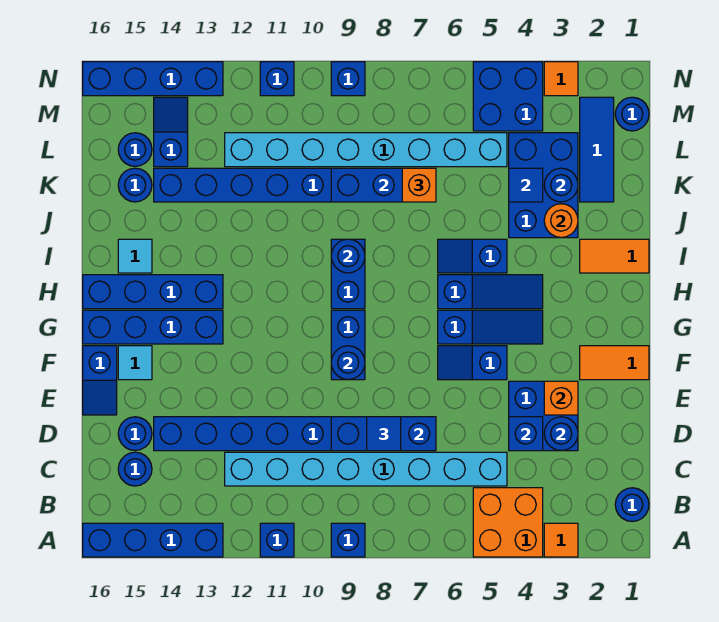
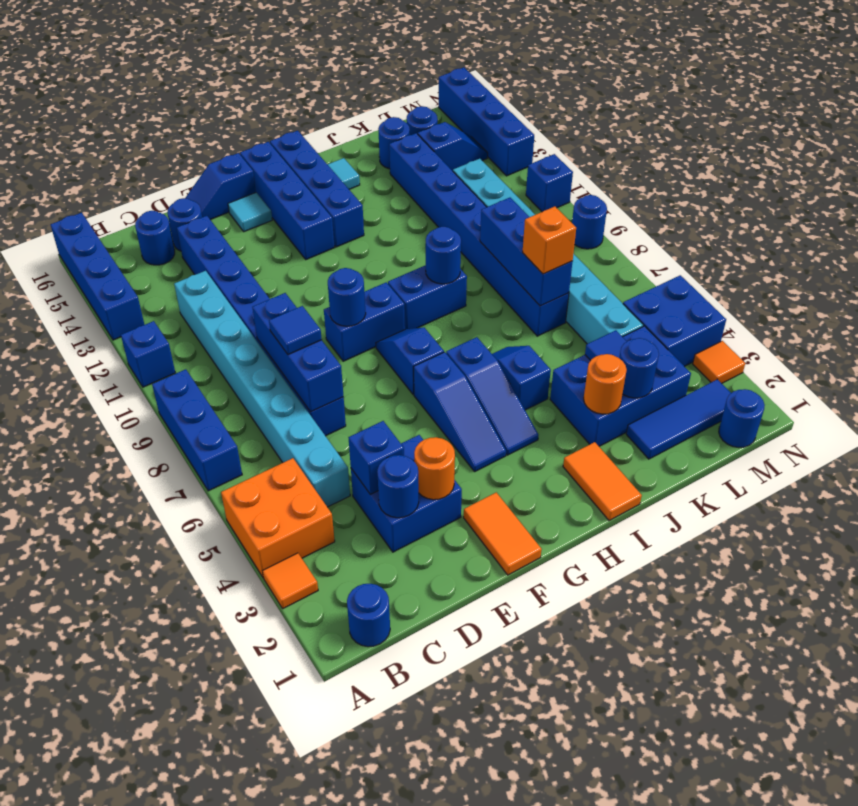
blue 1x1 brick [331,523,365,557] -> blue 1x3 brick [152,369,242,491]
orange 1x1 brick [544,381,578,415] -> orange 1x1 round brick [414,437,455,500]
blue 1x2 slope [438,346,507,380] -> blue 1x2 slope moved to [376,328,444,394]
blue 1x1 brick [331,62,365,96] -> blue 1x1 round brick [572,195,607,249]

